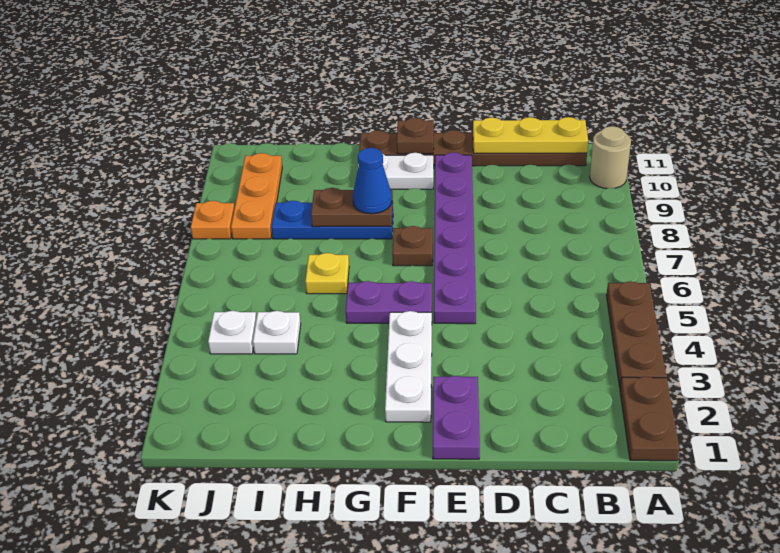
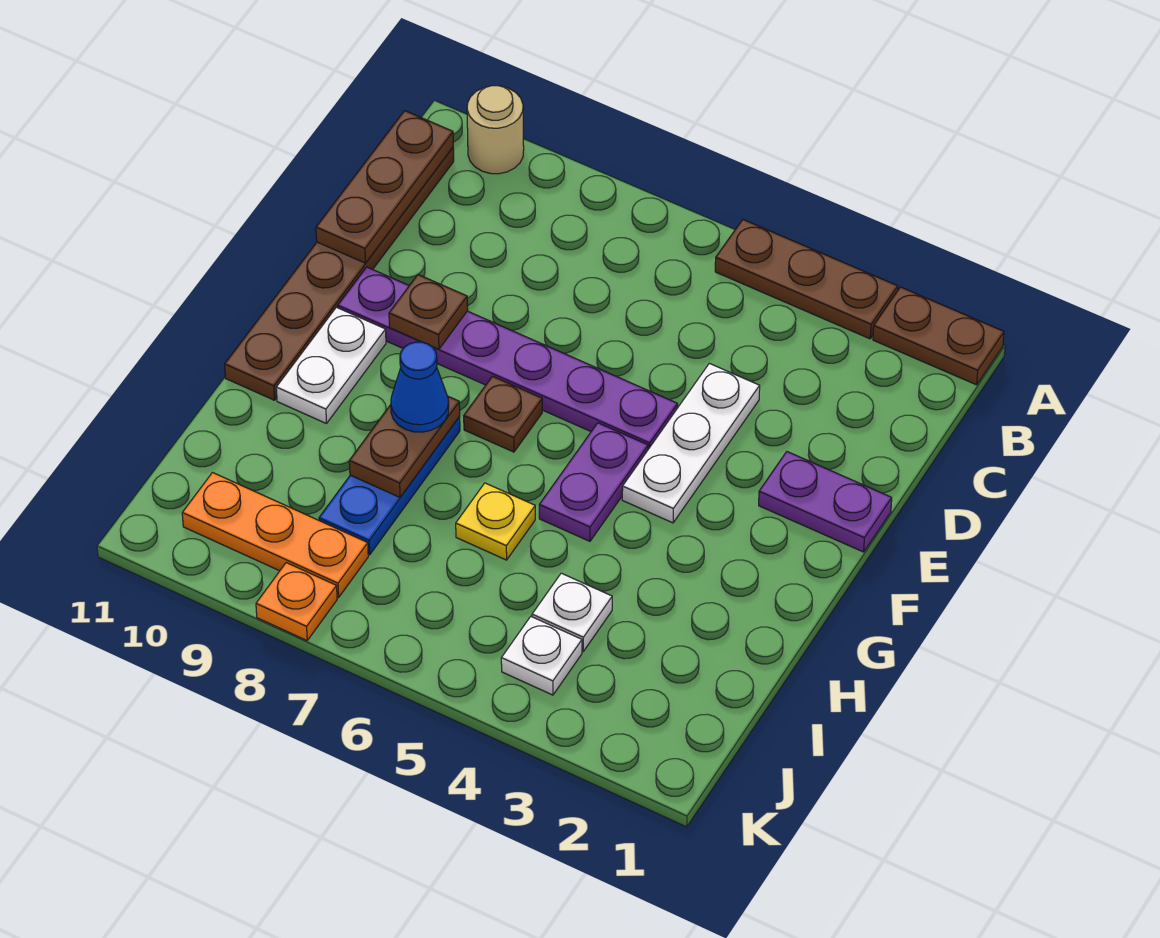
yellow 1x3 plate [473,117,588,154] -> brown 1x3 plate [316,111,453,263]
white 1x3 plate [385,311,432,422] -> white 1x3 plate turned to [622,363,760,523]
brown 1x1 plate [397,118,434,154] -> brown 1x1 plate moved to [389,275,468,349]

